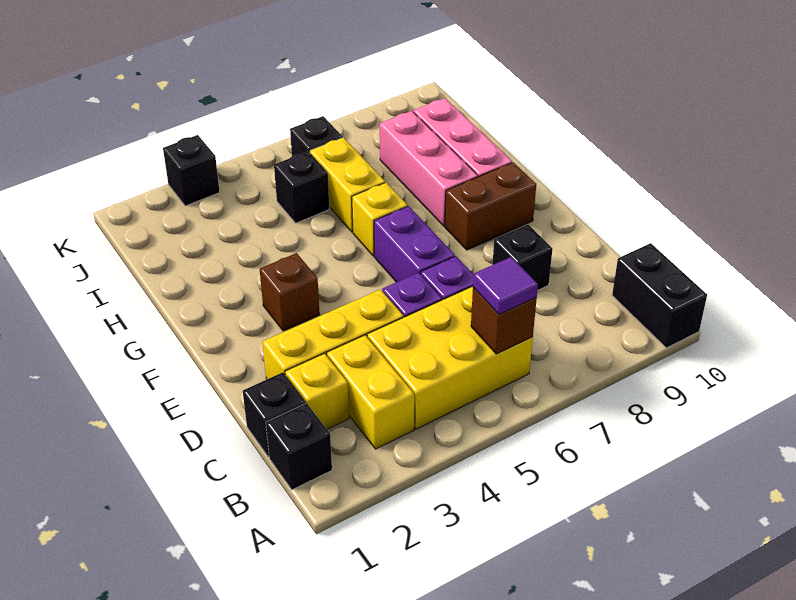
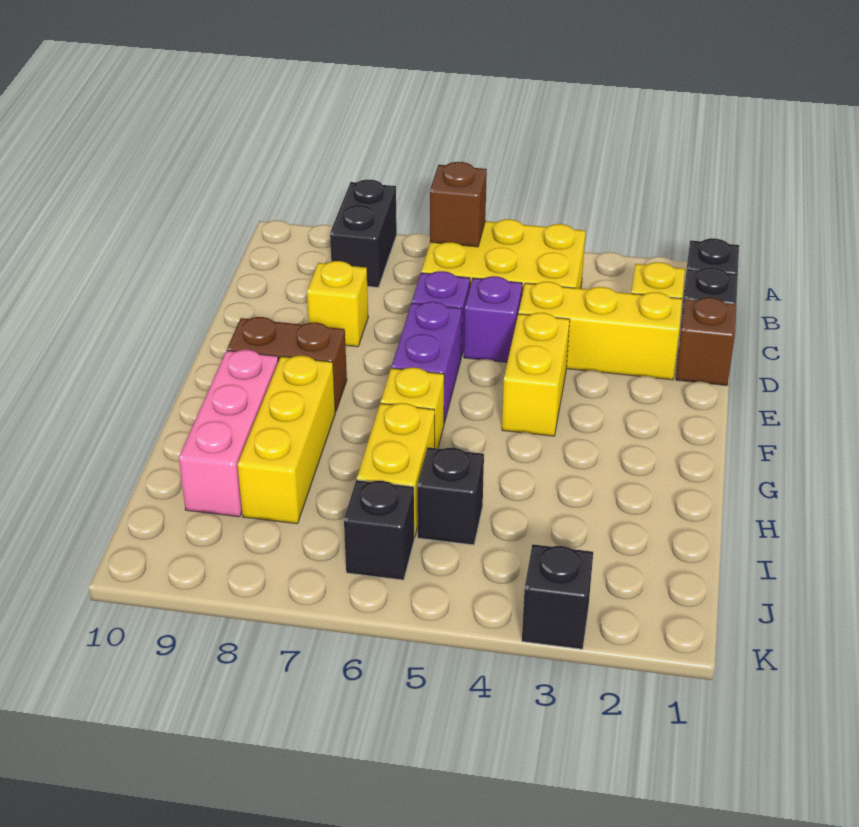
black 1x2 brick [612,243,707,348] -> black 1x2 brick moved to [330,180,397,287]
yellow 1x2 brick [327,335,414,449] -> yellow 1x2 brick moved to [502,313,570,436]
purple 1x1 tile [473,257,538,314] -> none
black 1x1 brick [493,225,553,291] -> yellow 1x1 brick [307,261,368,347]
brown 1x1 brick [260,253,320,331] -> brown 1x1 brick moved to [676,298,736,385]
pink 1x3 brick [380,111,478,226] -> yellow 1x3 brick [238,356,335,524]

